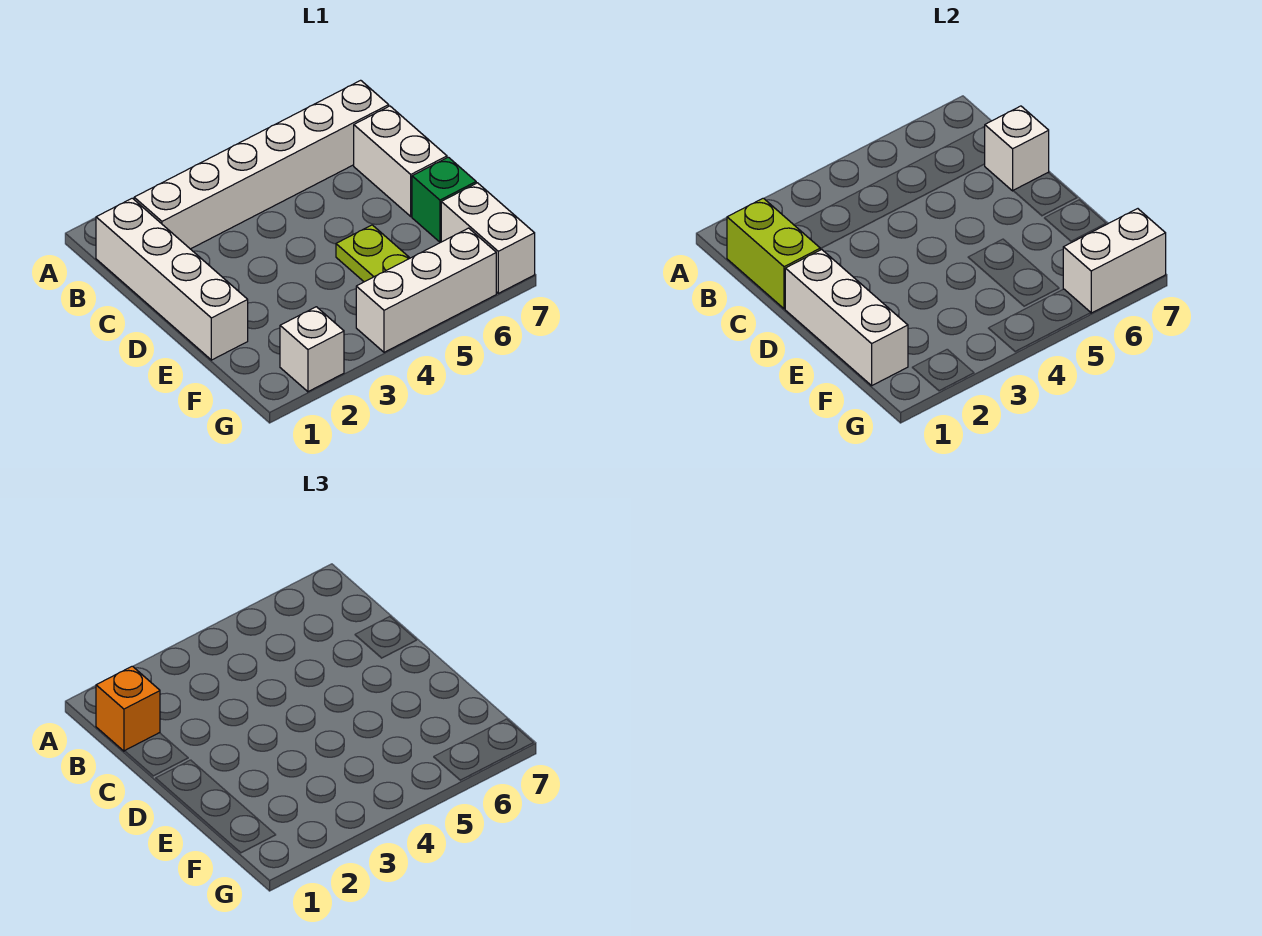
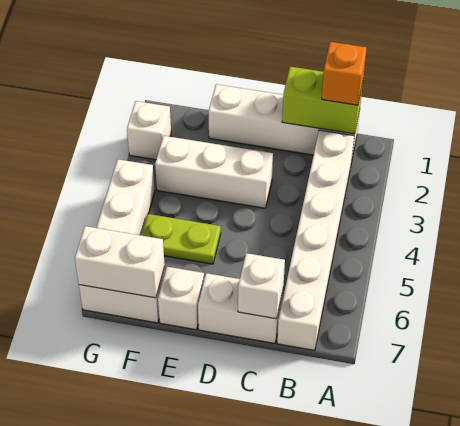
white 1x3 brick [785,249,908,386] -> white 1x3 brick moved to [155,136,273,208]
green 1x1 brick [412,157,476,242] -> white 1x1 brick [158,267,204,330]
white 1x2 brick [1063,209,1166,313] -> white 1x2 brick turned to [75,226,165,298]

